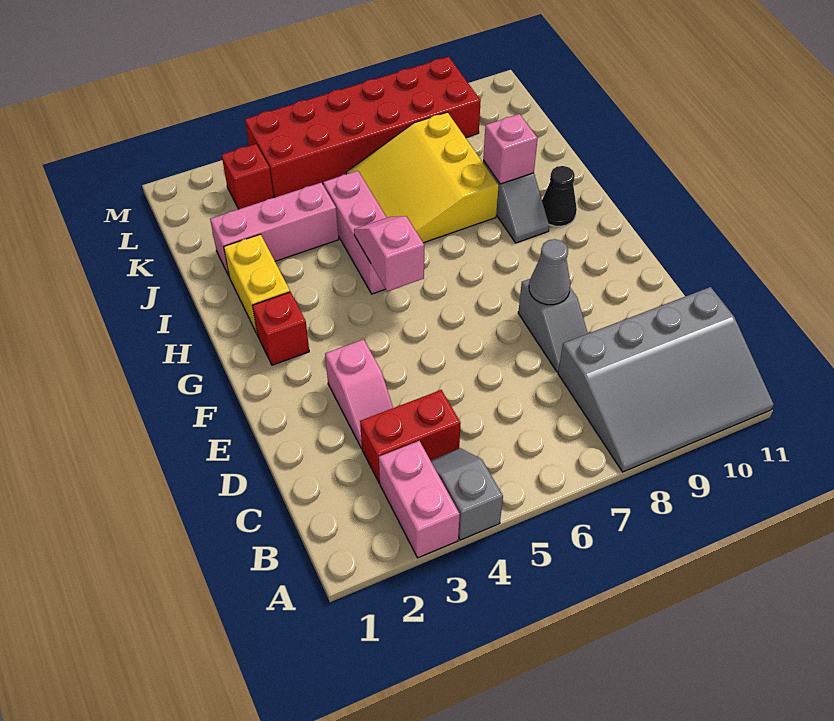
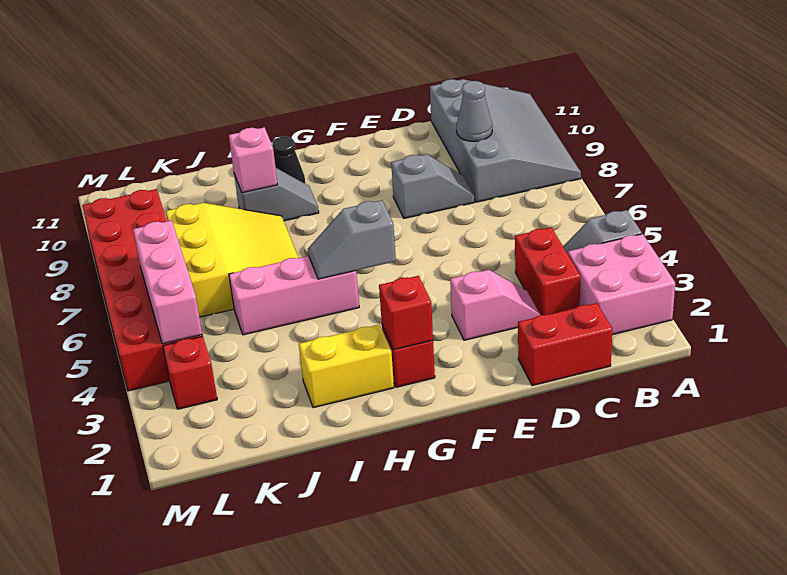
pink 1x2 brick [379,441,460,558] -> pink 2x2 brick [568,234,675,335]
none -> red 1x2 brick [518,303,612,386]
grey 1x1 cone [529,239,570,305] -> grey 1x1 cone moved to [457,81,492,141]
none -> red 1x1 brick [379,276,433,350]
pink 1x2 slope [354,216,424,291] -> grey 1x2 slope [308,200,396,279]
yellow 3x3 slope [346,112,499,243] -> yellow 3x3 slope turned to [166,203,298,317]
pink 1x3 brick [210,183,339,275] -> pink 1x3 brick moved to [133,220,202,344]

